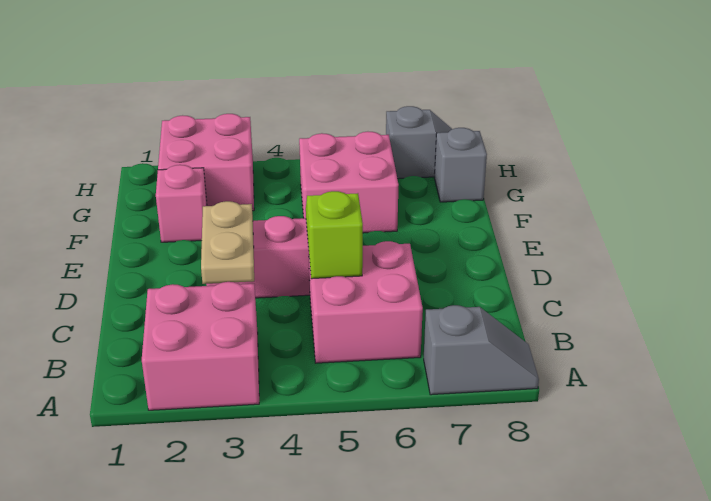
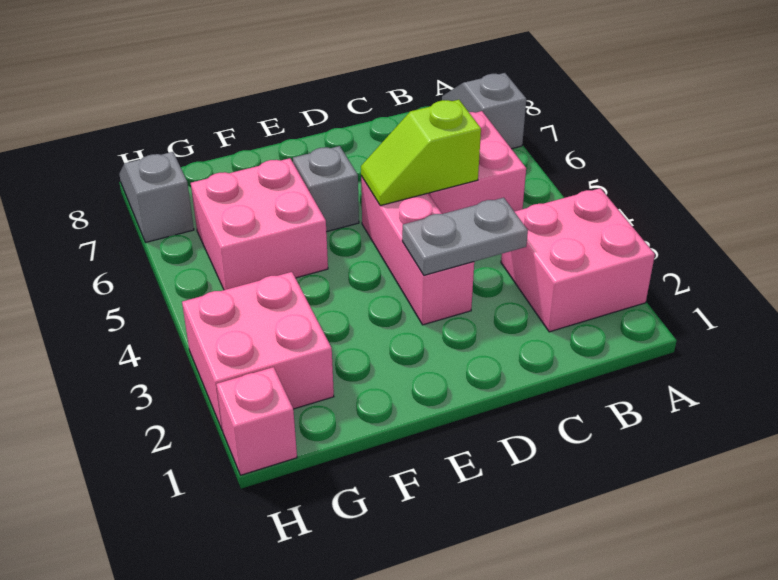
tan 1x2 plate [201,201,254,284] -> grey 1x2 plate [402,198,528,275]
pink 1x1 brick [156,165,207,242] -> pink 1x1 brick moved to [216,367,297,475]
grey 1x1 brick [434,128,487,202] -> grey 1x1 brick moved to [293,146,359,232]

